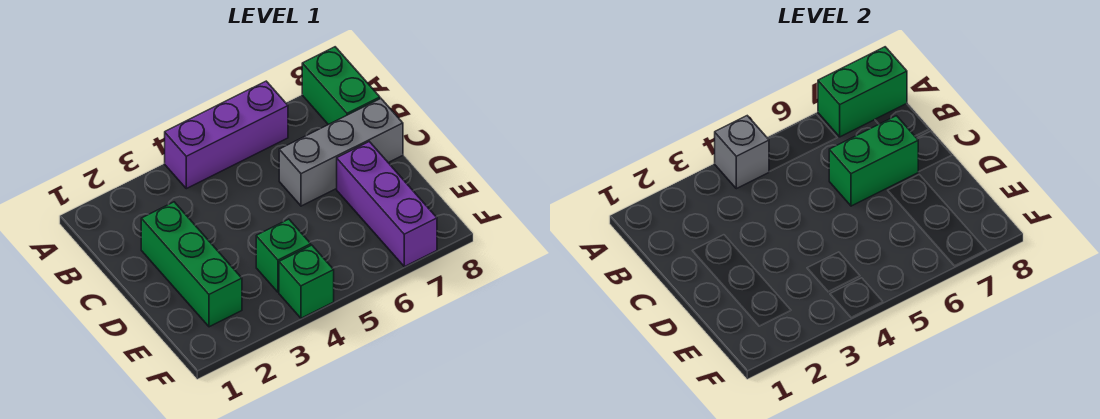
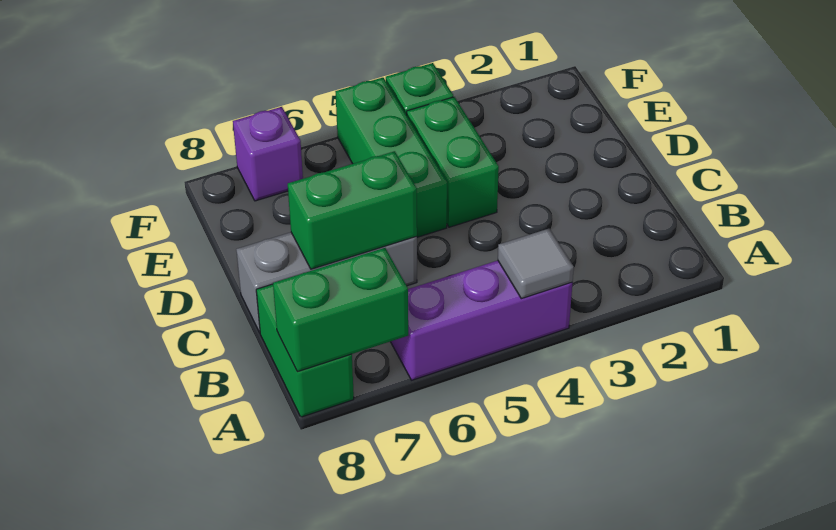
grey 1x1 brick [715,116,769,189] -> grey 1x1 tile [498,229,574,299]
green 1x3 brick [141,202,242,327] -> green 1x3 brick moved to [335,78,447,237]
purple 1x3 brick [337,142,437,267] -> purple 1x1 brick [233,107,303,201]
green 1x1 brick [256,219,311,292] -> green 1x2 brick [407,97,499,227]

